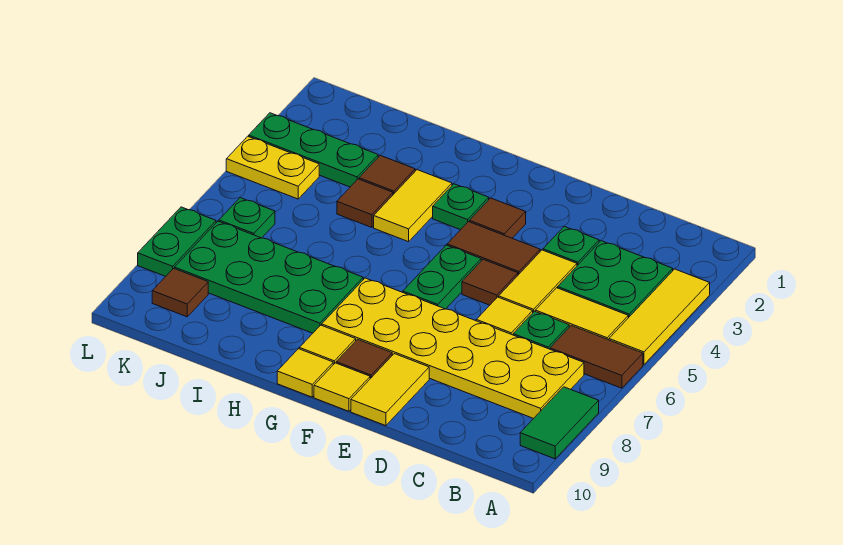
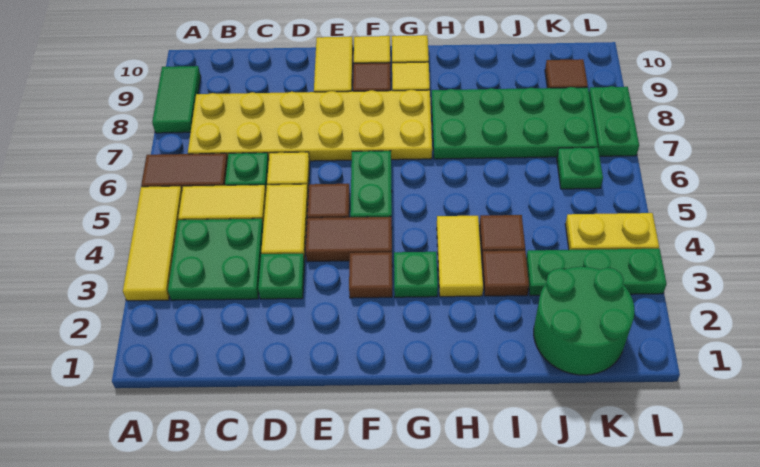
none -> green 2x2 round brick [534,267,635,375]

